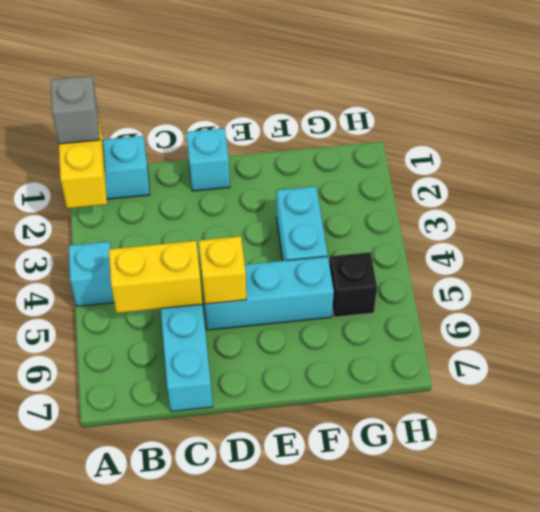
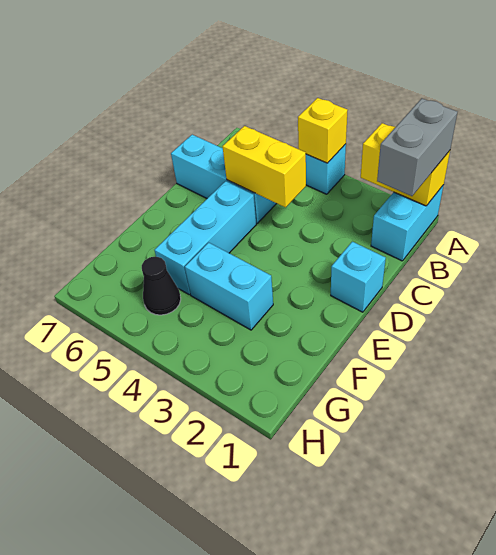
grey 1x1 brick [51,76,100,144] -> grey 1x2 brick [377,99,457,196]
yellow 1x2 brick [109,241,202,313] -> yellow 1x2 brick turned to [222,126,306,207]
yellow 1x1 brick [199,236,246,304] -> yellow 1x1 brick moved to [298,98,348,163]
black 1x1 brick [329,252,377,317] -> black 1x1 cone [142,256,181,315]

